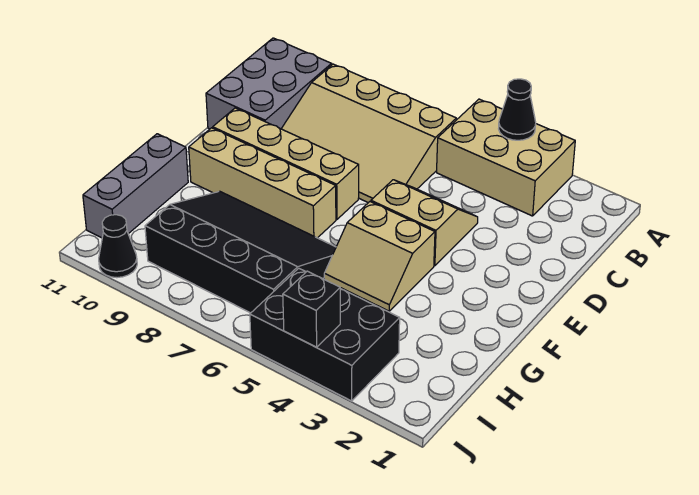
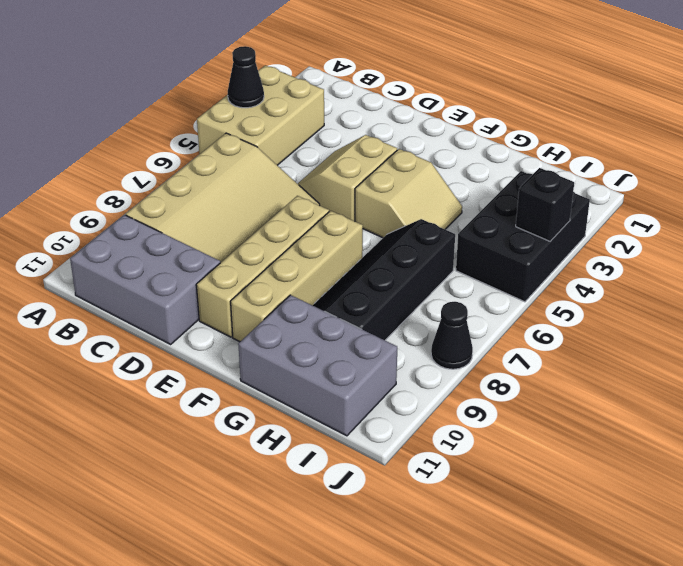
black 3x4 slope [145,191,336,313] -> black 2x4 slope [313,219,455,340]
grey 1x3 brick [83,134,188,238] -> grey 2x3 brick [238,295,397,436]
black 1x1 cone [99,215,137,278] -> black 1x1 cone moved to [431,302,473,369]

